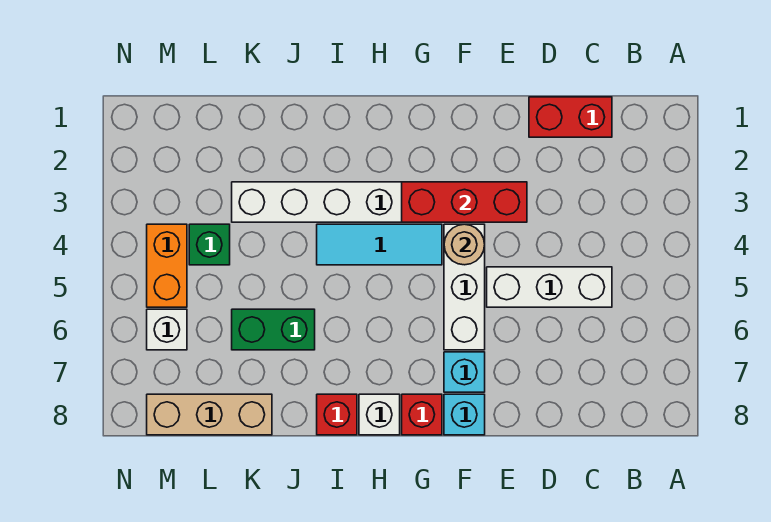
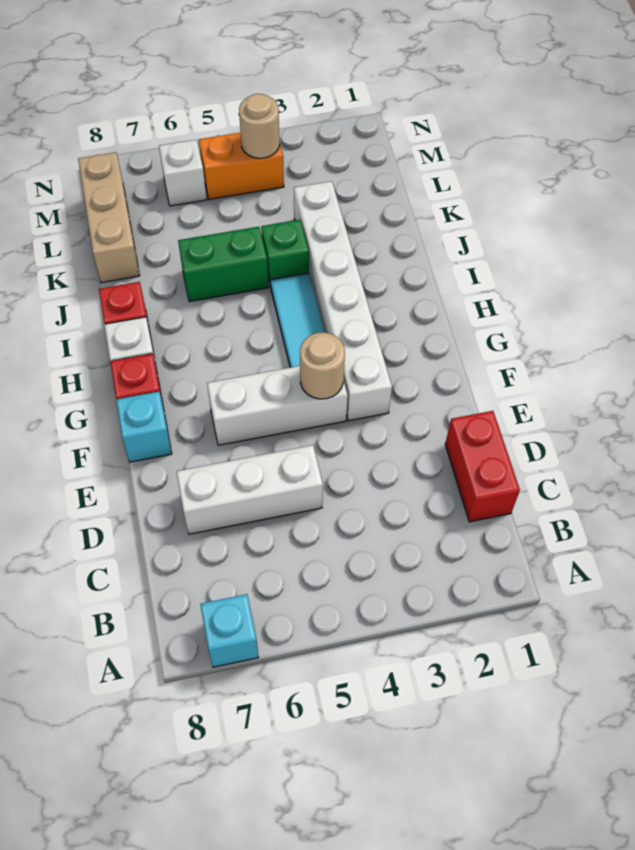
white 1x3 brick [487,267,612,307] -> white 1x3 brick turned to [176,445,323,534]
red 1x3 brick [402,182,527,222] -> none
cyan 1x1 brick [444,352,485,392] -> cyan 1x1 brick moved to [200,594,259,667]
green 1x2 brick [232,309,315,350] -> green 1x2 brick turned to [178,227,269,302]
green 1x1 brick [189,224,230,265] -> green 1x1 brick moved to [261,220,309,287]
none -> tan 1x1 round brick [239,94,280,158]

